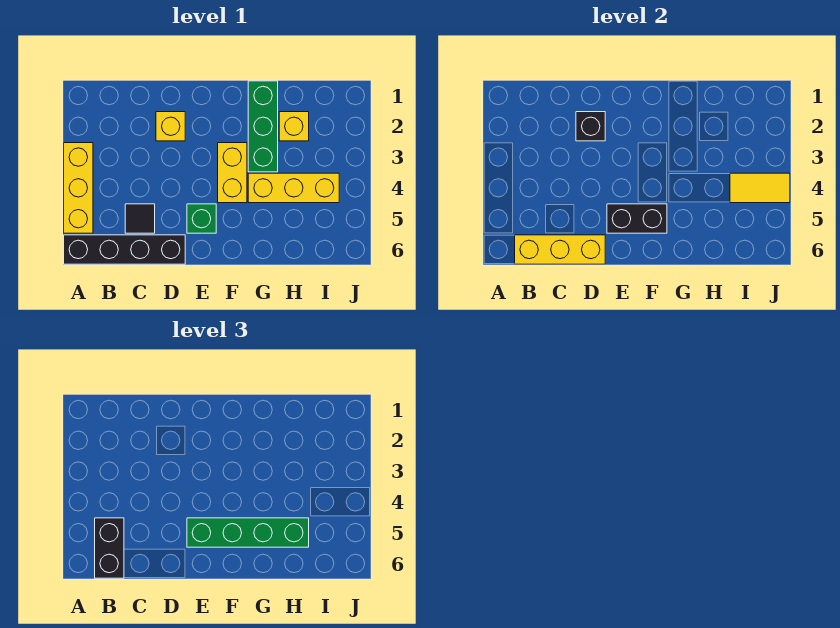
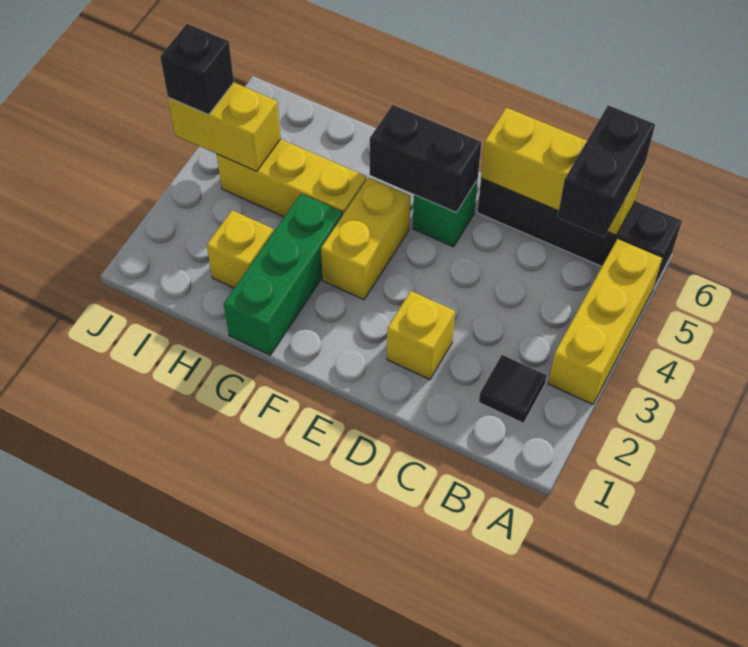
black 1x1 tile [125,204,155,233] -> black 1x1 tile moved to [479,355,547,423]
black 1x1 brick [576,112,605,141] -> black 1x1 brick moved to [160,24,234,115]
green 1x4 brick [187,518,309,547] -> none
yellow 1x2 tile [730,173,790,203] -> yellow 1x2 brick [168,83,281,171]

